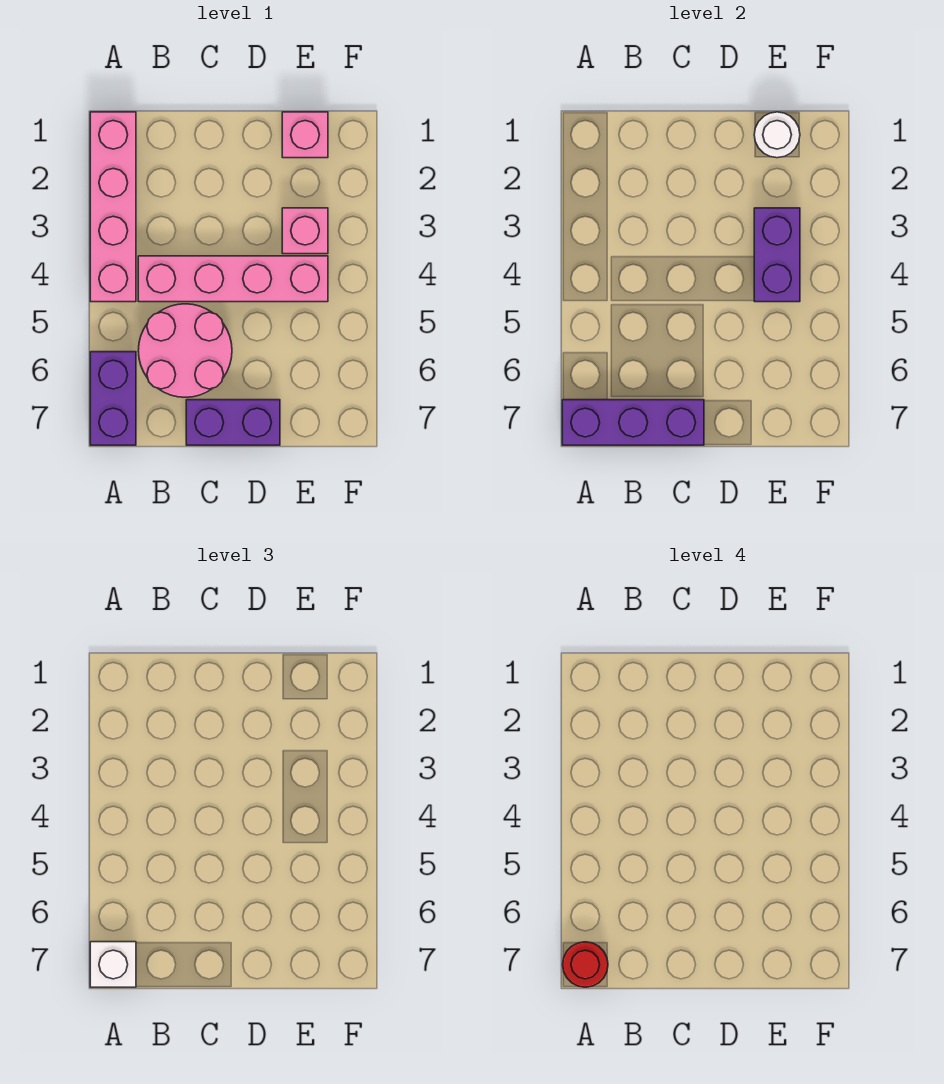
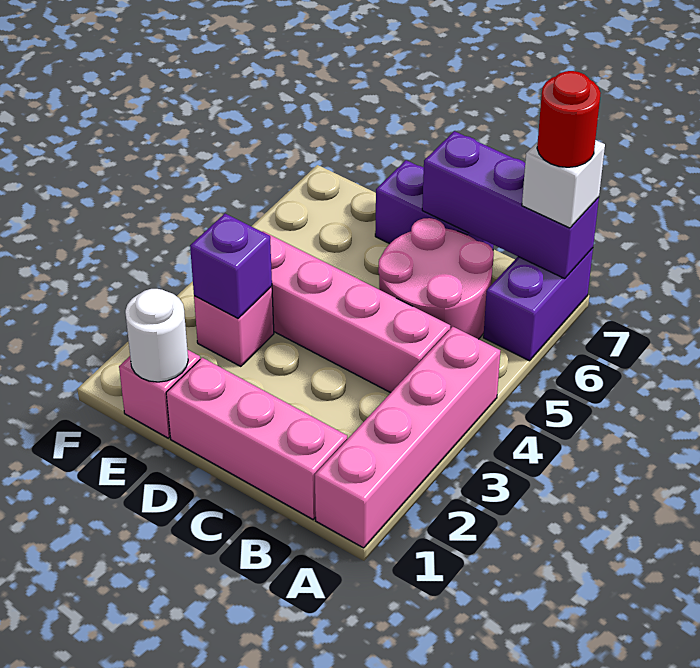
none -> pink 1x3 brick [166,358,347,519]
purple 1x2 brick [754,208,800,302] -> purple 1x1 brick [190,214,272,318]

